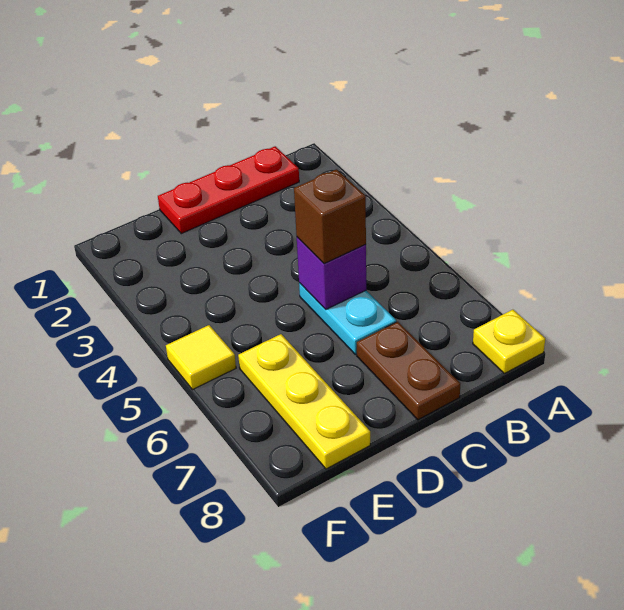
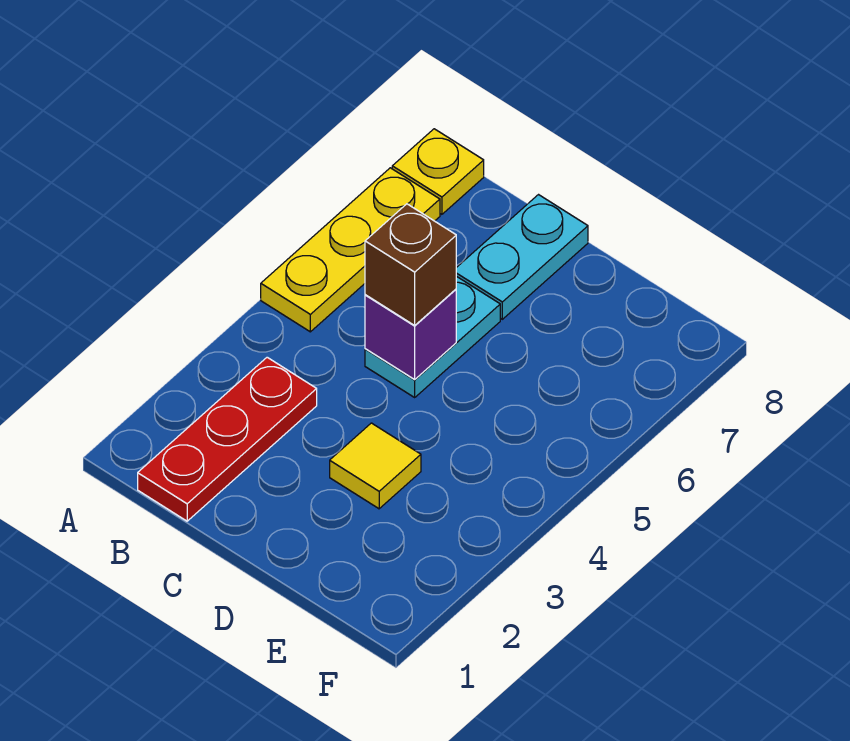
red 1x3 plate [158,146,299,234] -> red 1x3 plate turned to [138,357,317,521]
brown 1x2 plate [357,322,460,420] -> cyan 1x2 plate [456,195,588,319]
yellow 1x3 plate [238,334,370,469] -> yellow 1x3 plate moved to [261,168,440,332]
yellow 1x1 tile [166,325,236,390] -> yellow 1x1 tile moved to [330,423,421,509]

